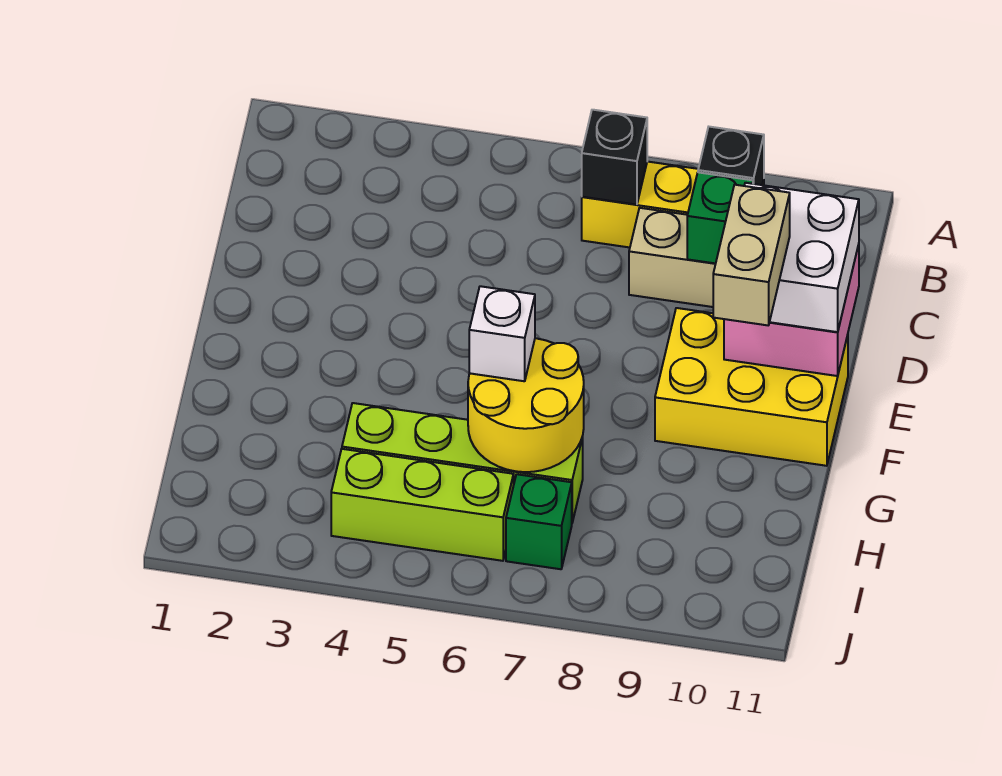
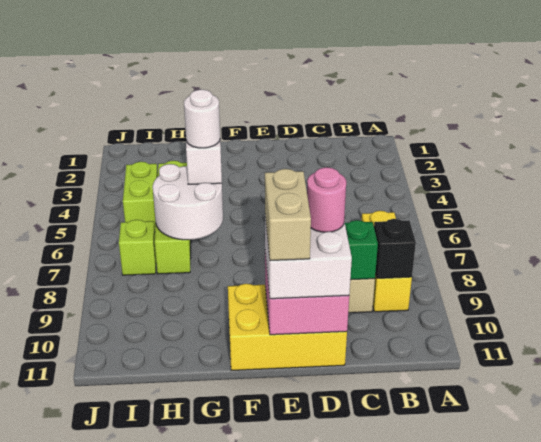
black 1x1 brick [582,110,647,205] -> none
none -> pink 1x1 round brick [307,167,346,232]
yellow 2x3 brick [655,308,848,466] -> yellow 2x3 brick turned to [228,284,347,370]
tan 1x2 brick [713,185,790,325] -> tan 1x2 brick turned to [265,169,311,261]
yellow 2x2 round brick [468,338,584,472] -> white 2x2 round brick [153,164,223,240]
none -> white 1x1 round brick [184,90,220,148]
lime 1x3 brick [331,449,514,561] -> lime 1x2 brick [123,162,158,229]
green 1x1 brick [506,474,572,569] -> lime 1x1 brick [119,220,156,275]

